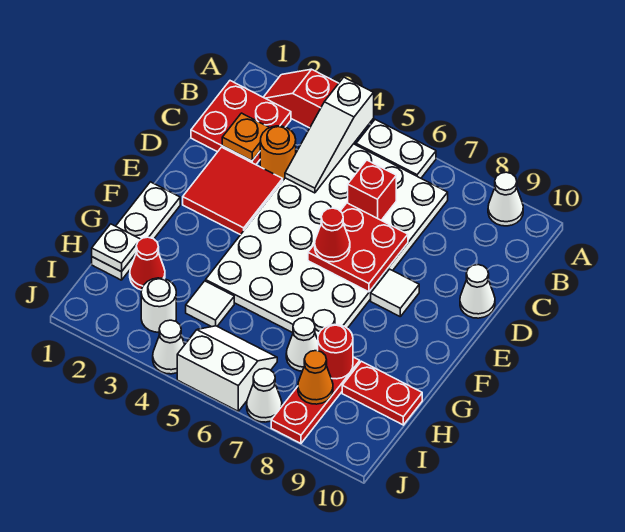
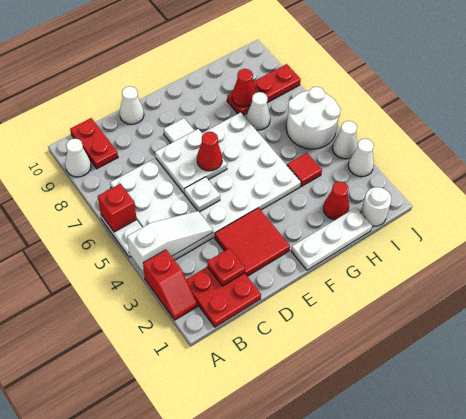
orange 1x1 plate [222,113,269,161] -> red 1x1 plate [207,248,245,286]
orange 1x1 round brick [260,126,296,179] -> none
red 1x1 brick [348,160,396,220] -> red 1x1 brick moved to [98,184,137,232]
red 2x2 plate [308,203,408,292] -> white 2x2 plate [155,129,227,193]
white 1x1 plate [92,224,140,272] -> white 1x1 plate moved to [184,177,220,212]
white 1x1 tile [186,281,234,327] -> red 1x1 tile [287,153,322,186]
red 1x1 round brick [318,324,353,379] -> red 1x1 cone [232,69,256,107]
red 1x2 plate [342,361,422,425] -> red 1x2 plate moved to [70,118,118,169]
white 1x1 round brick [141,278,176,332] -> white 1x1 round brick moved to [361,187,391,226]
white 2x2 slope [177,326,277,411] -> white 2x2 round brick [286,87,341,149]
orange 1x1 cone [298,351,333,404] -> none
white 1x1 cone [247,369,282,422] -> white 1x1 cone moved to [348,139,374,177]

